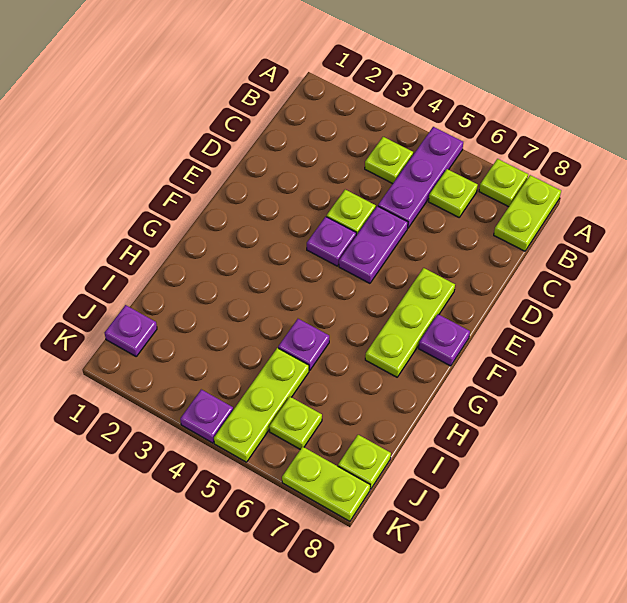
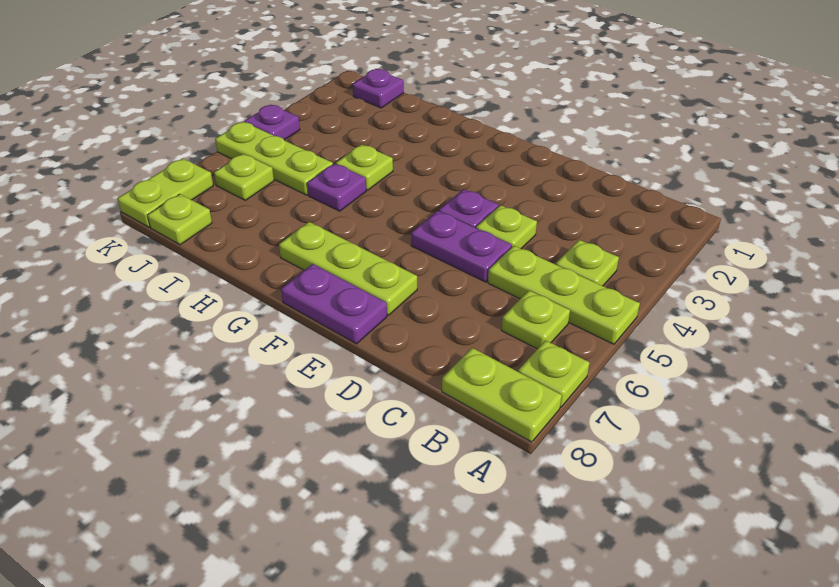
purple 1x3 plate [378,127,463,228] -> lime 1x3 plate [488,246,640,344]
purple 1x1 plate [419,314,470,366] -> purple 1x2 plate [281,264,387,344]
none -> lime 1x1 plate [336,144,393,190]

